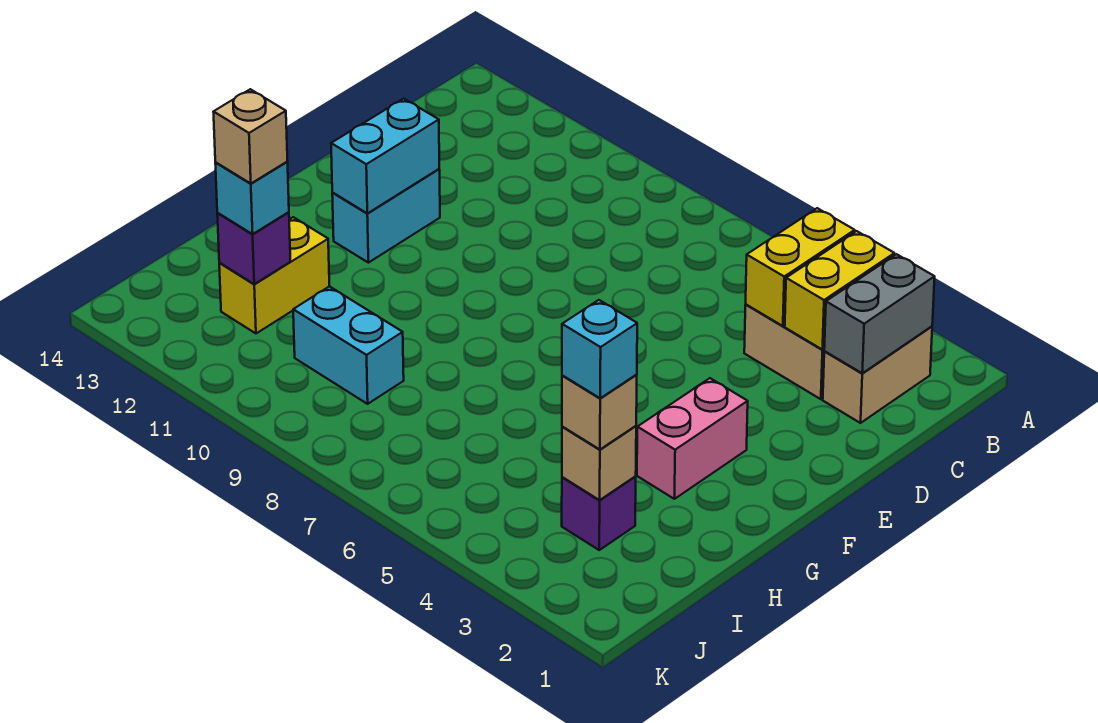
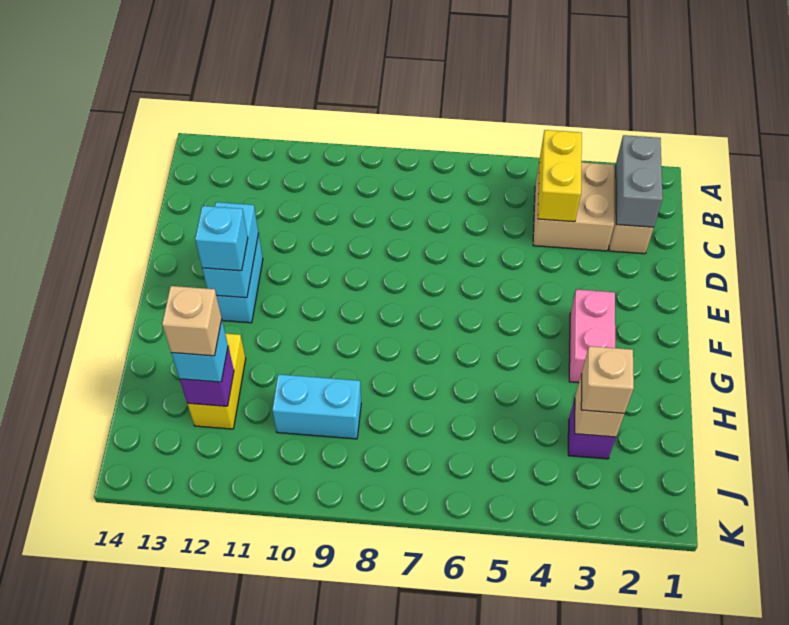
yellow 1x2 brick [785,231,894,350] -> none
cyan 1x1 brick [562,300,637,398] -> cyan 1x1 brick moved to [195,206,248,271]

